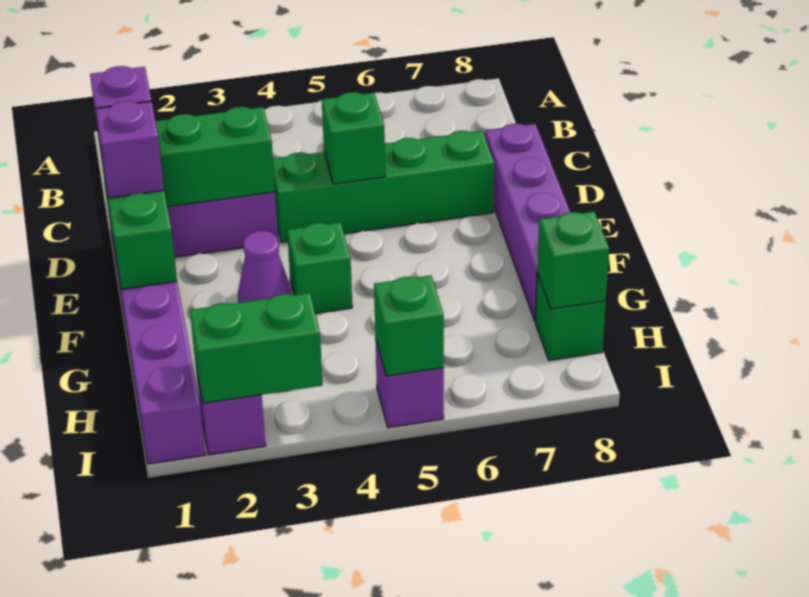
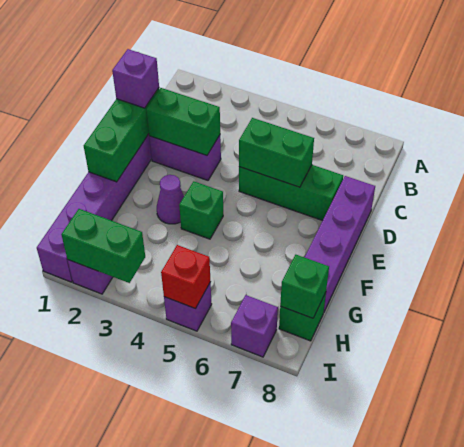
green 1x4 brick [273,131,494,242] -> green 1x3 brick [239,165,343,221]
green 1x1 brick [322,92,385,184] -> green 1x2 brick [239,118,314,187]
purple 1x1 brick [96,101,164,198] -> purple 1x1 brick moved to [231,295,278,357]
green 1x1 brick [374,275,444,376] -> red 1x1 brick [161,245,211,309]

